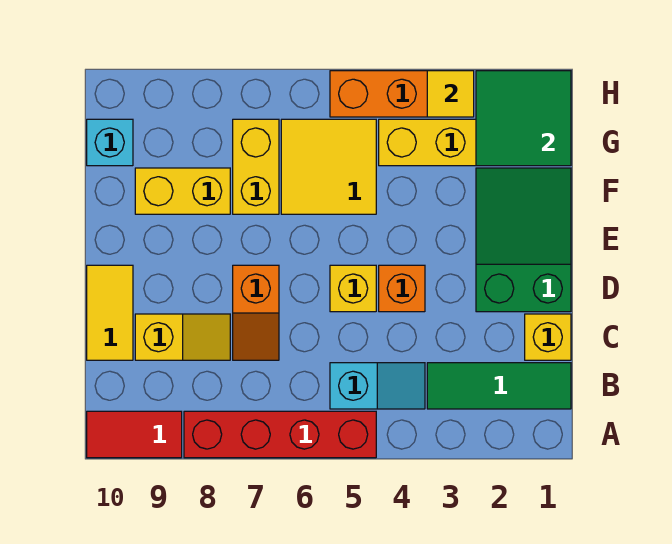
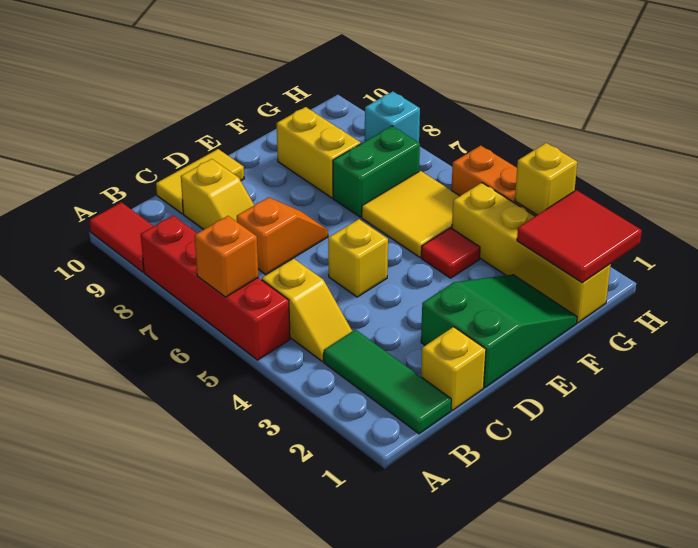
cyan 1x2 slope [330,363,425,409] -> yellow 1x2 slope [262,259,352,361]
orange 1x2 slope [233,265,279,360] -> orange 1x2 slope turned to [237,197,328,274]
orange 1x1 brick [379,265,425,312] -> orange 1x1 brick moved to [195,216,258,297]
none -> red 1x1 tile [421,228,480,278]
yellow 1x2 brick [233,119,279,214] -> green 1x2 brick [333,126,420,217]
green 2x2 tile [476,71,571,166] -> red 2x2 tile [517,190,642,283]
cyan 1x1 brick [87,119,133,166] -> cyan 1x1 brick moved to [365,91,420,143]
yellow 1x1 tile [427,71,474,117] -> yellow 1x1 brick [515,143,577,215]

